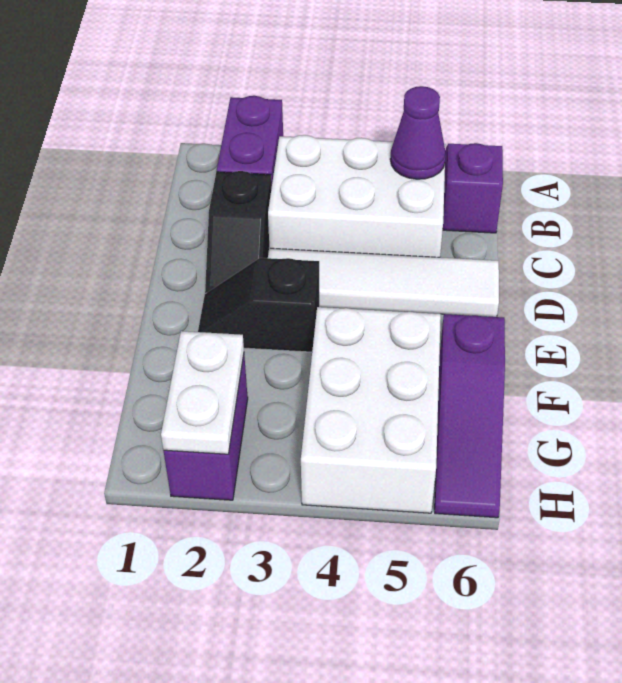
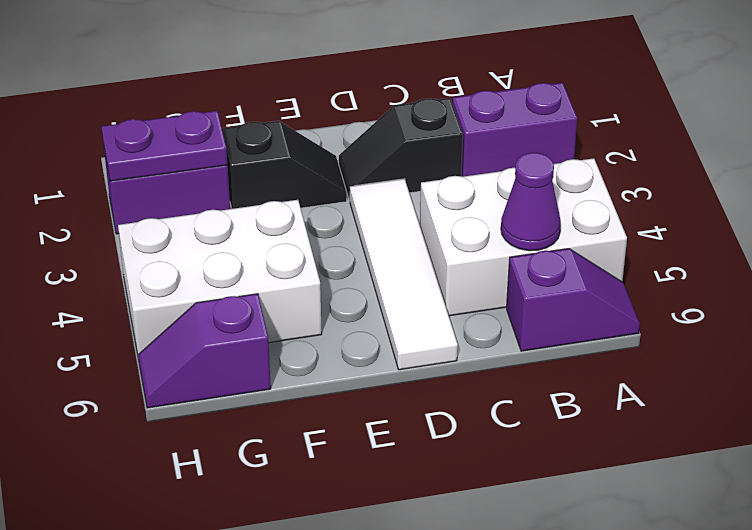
white 2x3 brick [268,135,446,257] -> white 2x3 brick turned to [420,158,627,316]
black 1x2 slope [198,258,319,352] -> black 1x2 slope turned to [222,121,347,209]
purple 1x3 slope [435,314,505,518] -> purple 1x2 slope [138,294,271,408]
white 1x2 plate [161,331,244,454] -> purple 1x2 plate [101,111,227,181]

